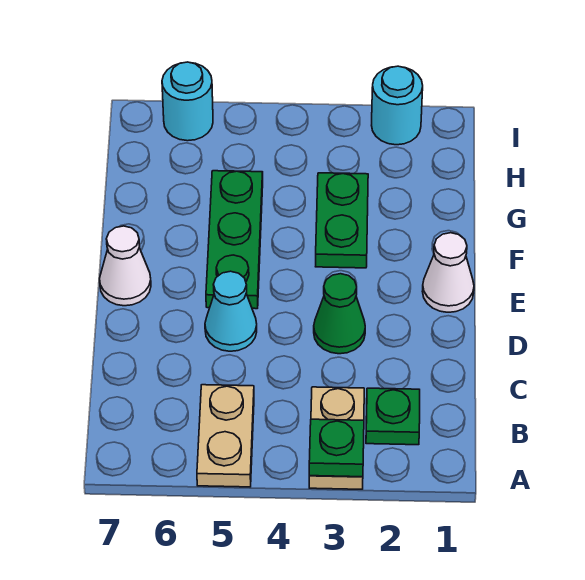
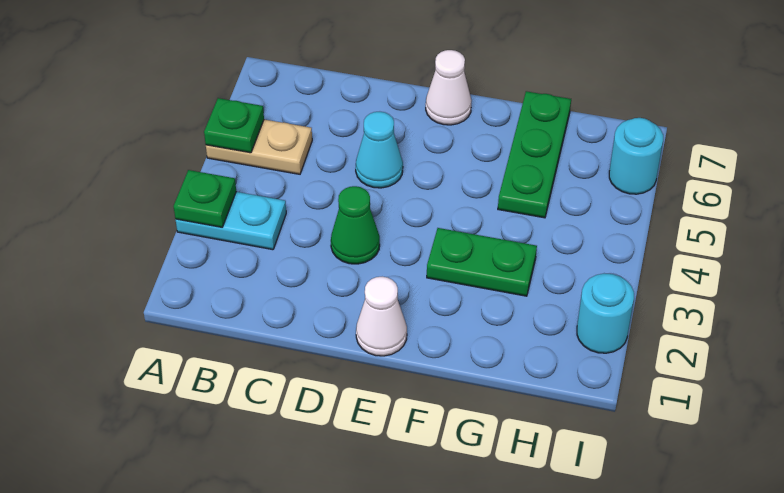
tan 1x2 plate [309,387,364,489] -> cyan 1x2 plate [176,192,286,250]
green 1x1 plate [366,388,420,445] -> green 1x1 plate moved to [204,98,264,153]
green 1x3 plate [206,171,263,309] -> green 1x3 plate turned to [498,91,571,218]

